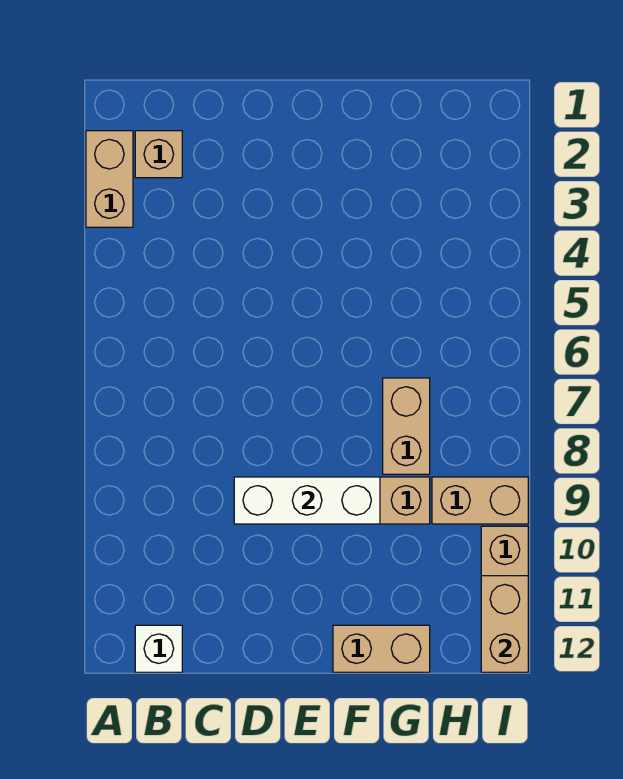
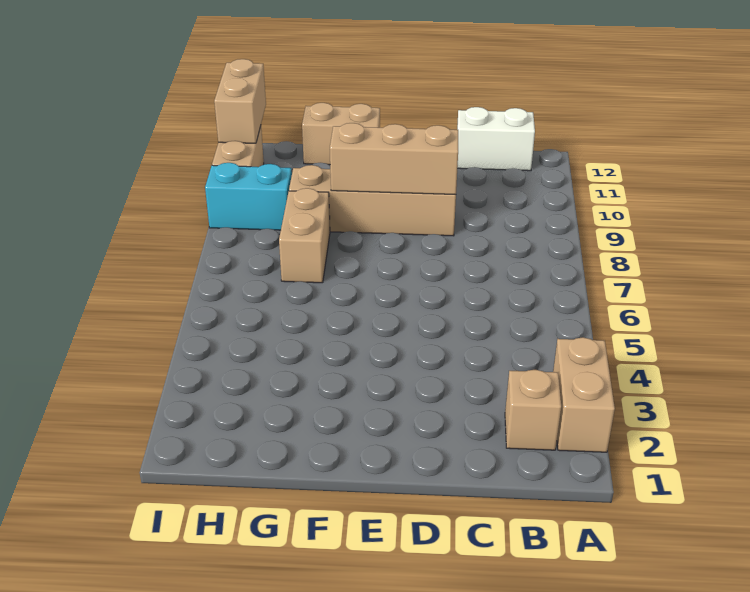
white 1x1 brick [135,625,182,672] -> white 1x2 brick [457,107,535,171]
white 1x3 brick [234,477,380,524] -> tan 1x3 brick [330,123,458,195]
tan 1x2 brick [432,477,528,524] -> cyan 1x2 brick [205,163,292,230]

